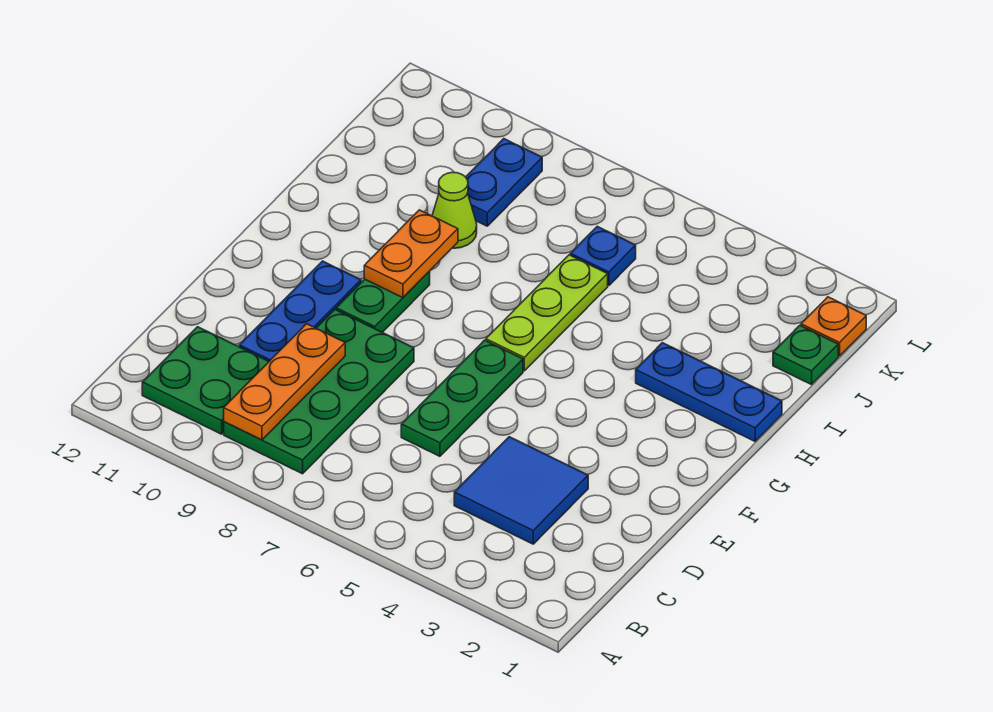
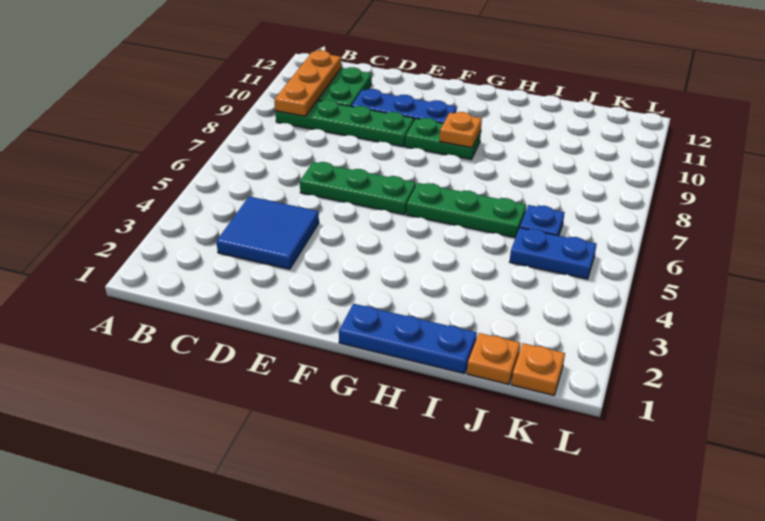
green 2x4 plate [224,310,414,474] -> green 1x4 plate [275,100,414,147]
orange 1x3 plate [224,324,345,440] -> orange 1x3 plate turned to [274,51,341,116]
lime 1x3 plate [486,255,608,371] -> green 1x3 plate [407,183,526,238]
orange 1x2 plate [364,210,458,298] -> orange 1x1 plate [440,112,482,148]
blue 1x3 plate [636,343,782,441] -> blue 1x3 plate turned to [339,304,477,374]
lime 1x1 cone [432,172,477,248] -> none
green 1x1 plate [773,325,838,385] -> orange 1x1 plate [467,333,520,384]
blue 1x2 plate [466,139,542,226] -> blue 1x2 plate moved to [510,228,597,279]

